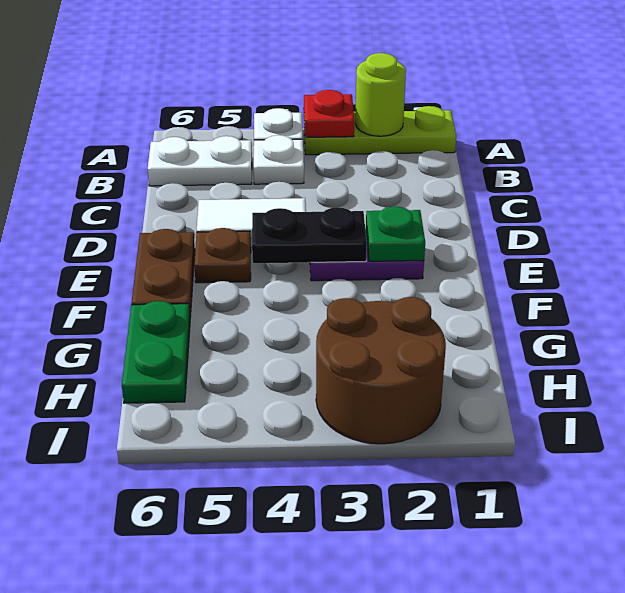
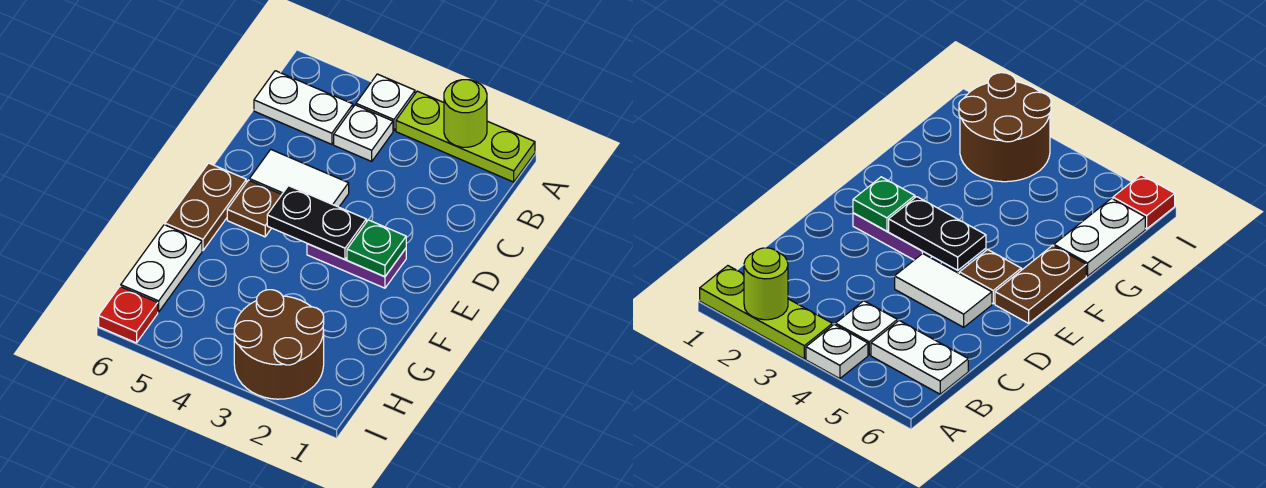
red 1x1 plate [304,90,354,137] -> red 1x1 plate moved to [99,286,158,343]
green 1x2 plate [122,301,190,403] -> white 1x2 plate [121,225,202,312]

